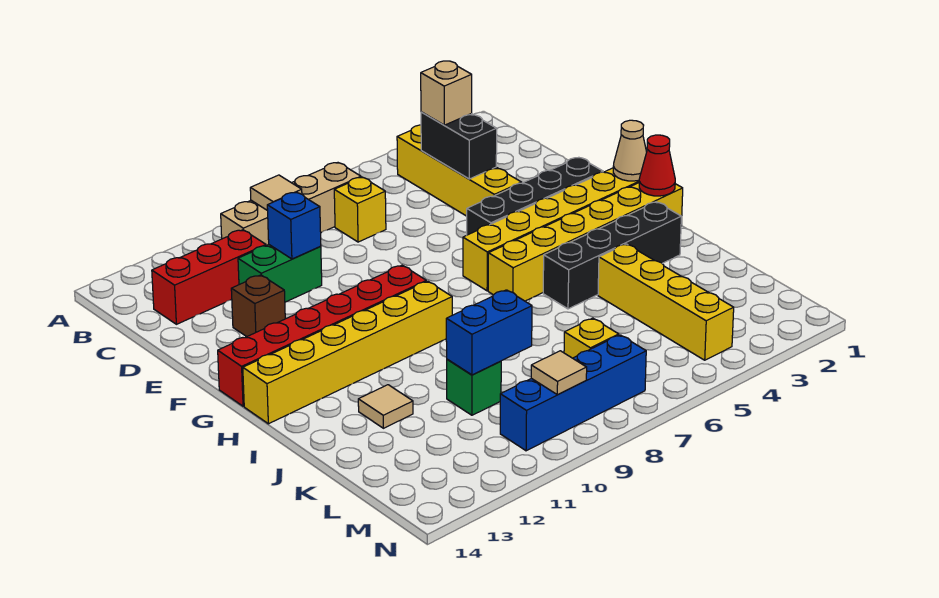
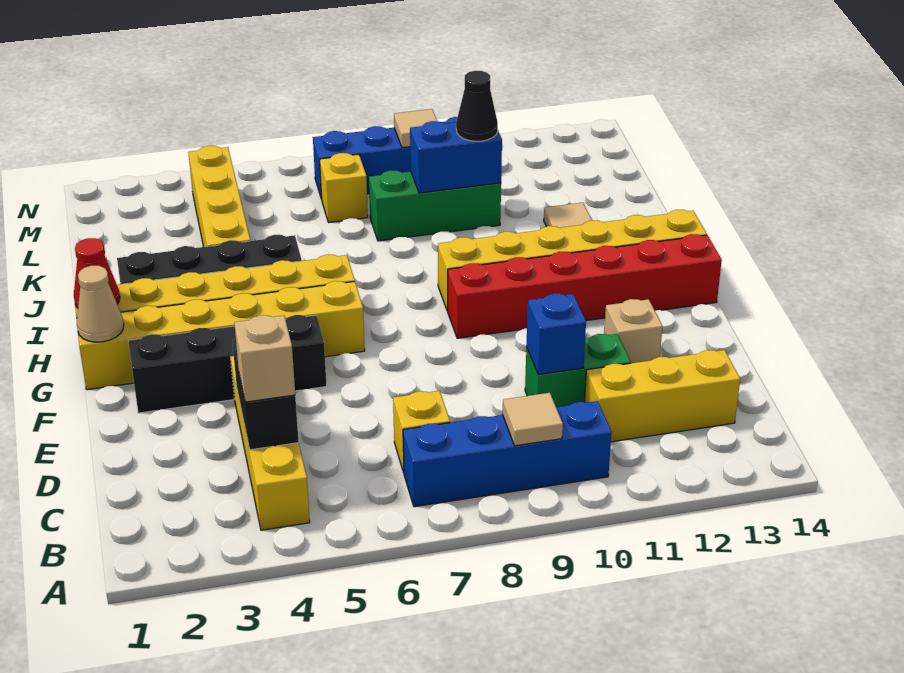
tan 1x4 brick [221,163,361,246] -> blue 1x4 brick [403,401,612,507]
red 1x3 brick [152,230,266,324] -> yellow 1x3 brick [585,350,740,442]
brown 1x1 brick [231,275,285,337] -> tan 1x1 brick [604,299,663,363]
green 1x1 brick [447,359,501,415] -> green 1x3 brick [369,170,501,241]
none -> black 1x1 cone [456,71,498,141]

